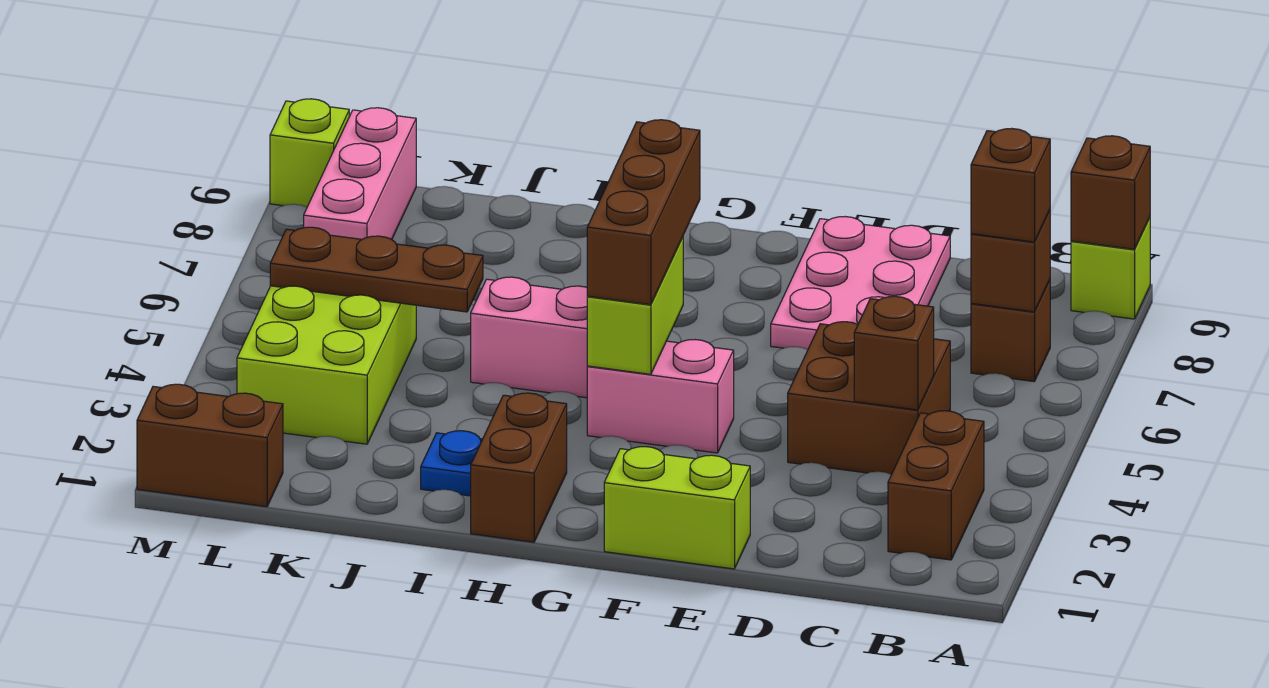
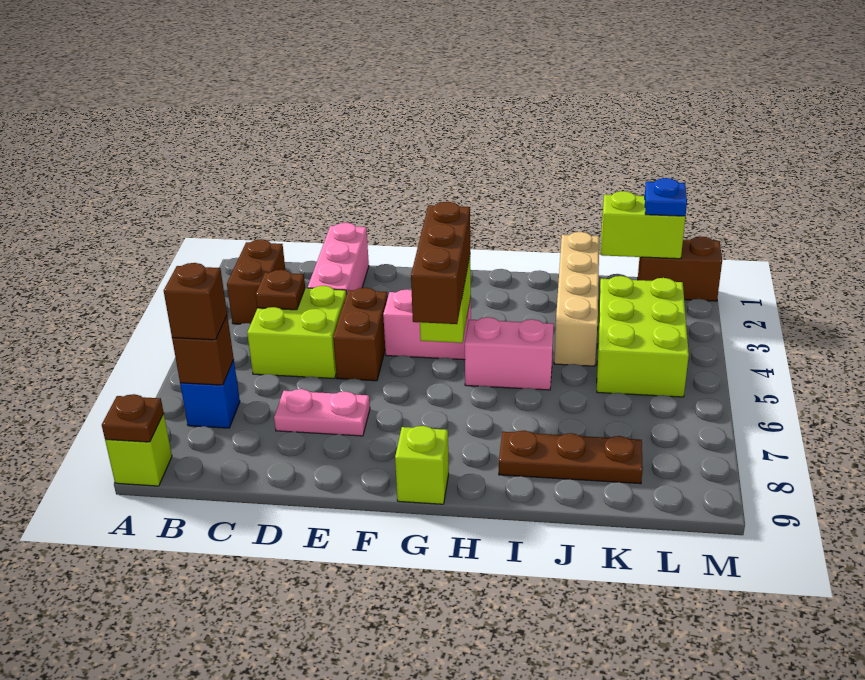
brown 1x1 brick [1071,136,1150,249] -> brown 1x1 plate [102,394,164,442]
brown 1x1 brick [971,280,1050,381] -> blue 1x1 brick [180,360,240,428]
brown 2x2 brick [788,322,950,474] -> lime 2x2 brick [247,286,347,378]
brown 1x1 brick [854,296,934,410] -> brown 1x1 plate [256,270,305,310]
pink 2x3 plate [771,217,950,350] -> pink 1x2 plate [274,389,370,436]
lime 1x2 brick [604,447,750,569] -> lime 1x2 brick moved to [601,191,685,259]
brown 1x2 brick [471,393,567,542] -> brown 1x2 brick moved to [333,288,388,381]
blue 1x1 plate [421,431,483,496] -> blue 1x1 plate moved to [645,178,687,216]
none -> tan 1x4 brick [554,232,599,366]
brown 1x3 plate [270,227,483,312] -> brown 1x3 plate moved to [499,431,643,484]
pink 1x3 brick [304,108,416,239] -> pink 1x3 brick moved to [308,223,369,294]
lime 1x1 brick [270,99,349,207] -> lime 1x1 brick moved to [395,426,449,504]

